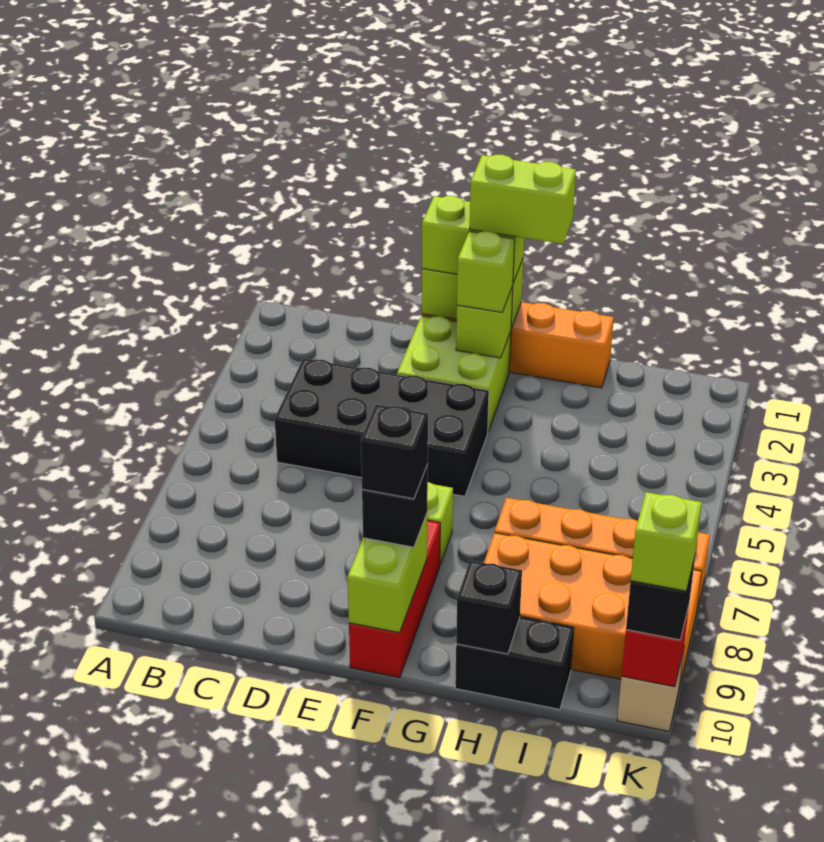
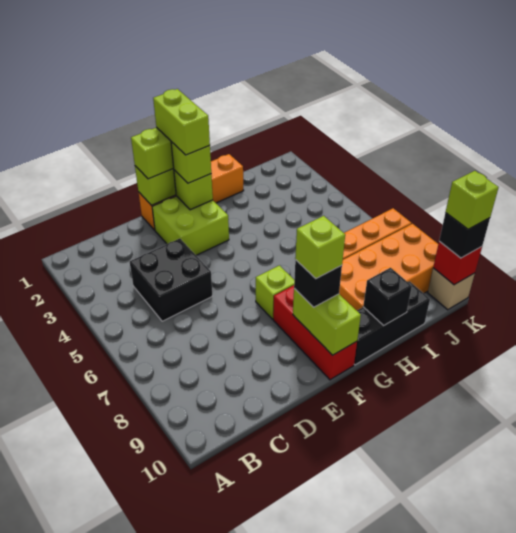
black 2x4 brick [275,358,489,496] -> black 2x2 brick [130,239,212,321]
lime 1x2 brick [470,155,576,244] -> lime 1x2 brick turned to [153,89,210,155]
black 1x1 brick [361,405,428,499] -> lime 1x1 brick [295,216,345,279]
black 1x2 brick [455,617,574,709] -> black 1x3 brick [354,281,430,365]

